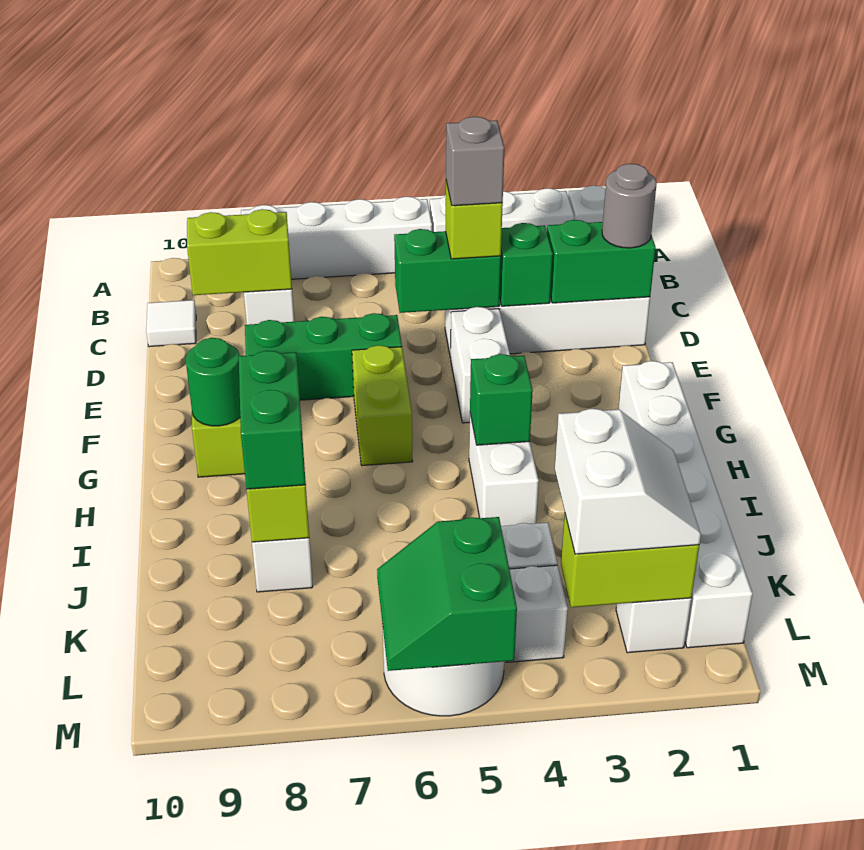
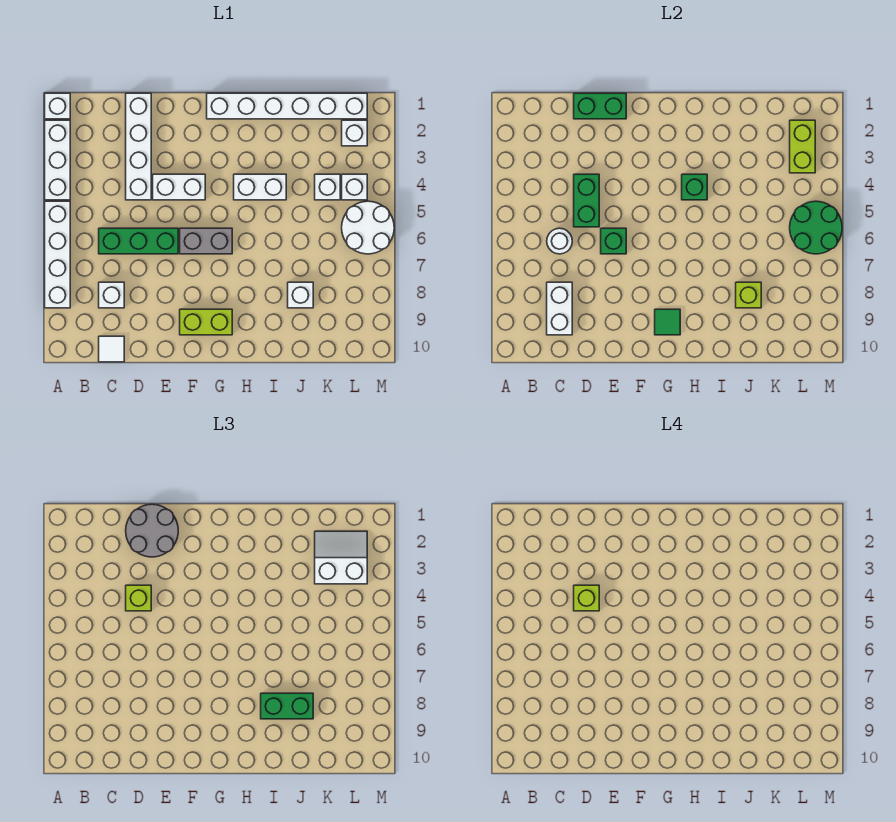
none -> white 1x1 round brick [547,228,572,254]
lime 1x2 brick [187,209,292,295] -> white 1x2 brick [547,282,572,335]
green 1x2 brick [547,220,656,303] -> green 1x2 brick turned to [574,93,626,119]
grey 1x1 round brick [602,164,656,248] -> grey 2x2 round brick [126,504,178,557]
green 1x1 brick [499,223,553,306] -> green 1x1 brick moved to [601,228,626,254]
grey 1x1 brick [446,117,504,206] -> lime 1x1 brick [574,585,599,611]
green 1x3 brick [245,313,402,400] -> green 1x3 brick turned to [99,228,178,254]
lime 1x2 brick [352,345,413,466] -> grey 1x2 brick [180,228,232,254]
green 1x1 round brick [186,338,240,426] -> green 1x1 tile [655,309,680,335]
green 2x2 slope [377,517,517,671] -> green 2x2 round brick [790,201,842,254]

